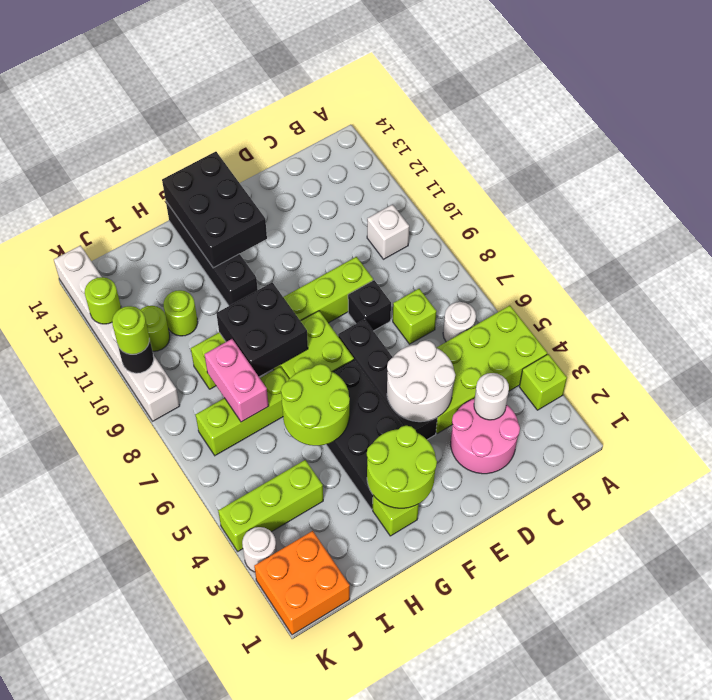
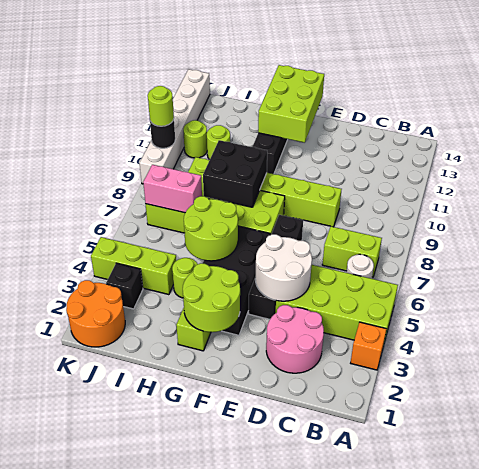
lime 1x1 brick [519,354,567,410] -> orange 1x1 brick [351,322,386,370]
white 1x1 brick [367,205,409,259] -> none
white 1x1 round brick [474,373,509,420] -> none
lime 1x1 brick [393,289,437,344] -> lime 1x2 brick [322,226,382,277]
black 1x1 brick [348,280,391,331] -> black 1x1 brick moved to [106,263,143,309]
black 2x3 brick [162,152,267,268] -> lime 2x3 brick [258,65,324,143]
pink 1x2 brick [204,339,269,422] -> pink 1x2 brick turned to [143,165,202,213]
orange 2x2 brick [254,531,350,635] -> orange 2x2 round brick [66,280,125,347]
white 1x1 round brick [242,527,277,572] -> none
lime 1x1 round brick [85,277,121,324] -> lime 1x1 round brick moved to [172,258,198,298]

